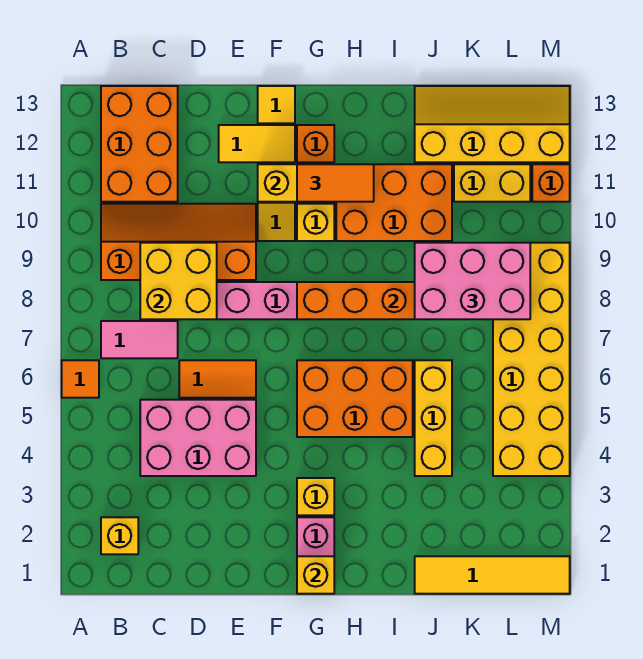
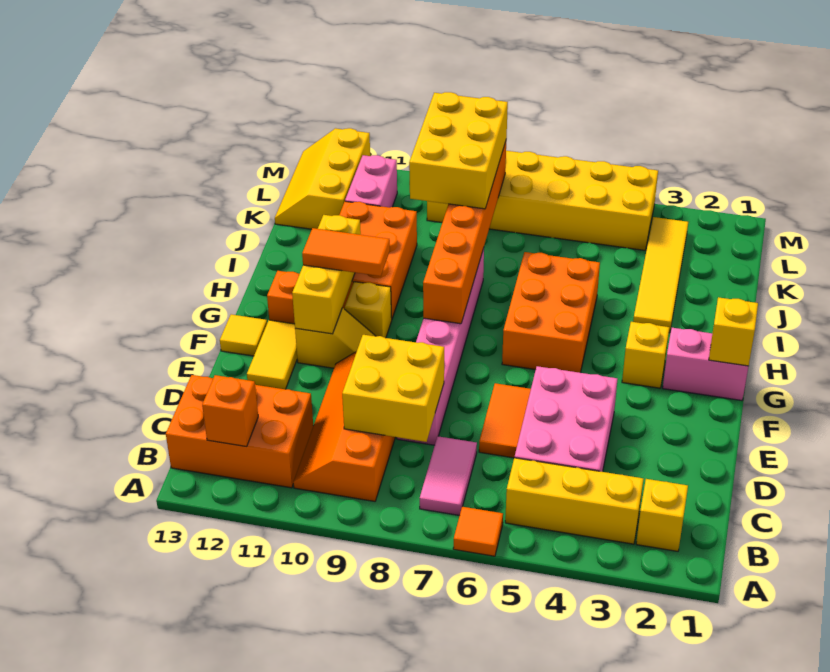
orange 1x2 tile [297,164,374,202] -> orange 1x2 tile turned to [302,228,390,276]
yellow 1x4 tile [415,556,570,594] -> yellow 1x4 tile moved to [633,217,688,333]
yellow 1x3 brick [415,360,452,476] -> yellow 1x3 brick moved to [505,458,643,544]
pink 2x3 brick [415,243,530,319] -> yellow 2x3 brick [409,92,508,209]
yellow 2x4 slope [415,86,570,162] -> yellow 2x3 slope [275,128,370,229]
yellow 1x2 brick [454,164,530,202] -> pink 1x2 brick [345,155,397,208]
orange 1x1 brick [532,164,570,202] -> orange 1x1 brick moved to [202,375,258,446]

